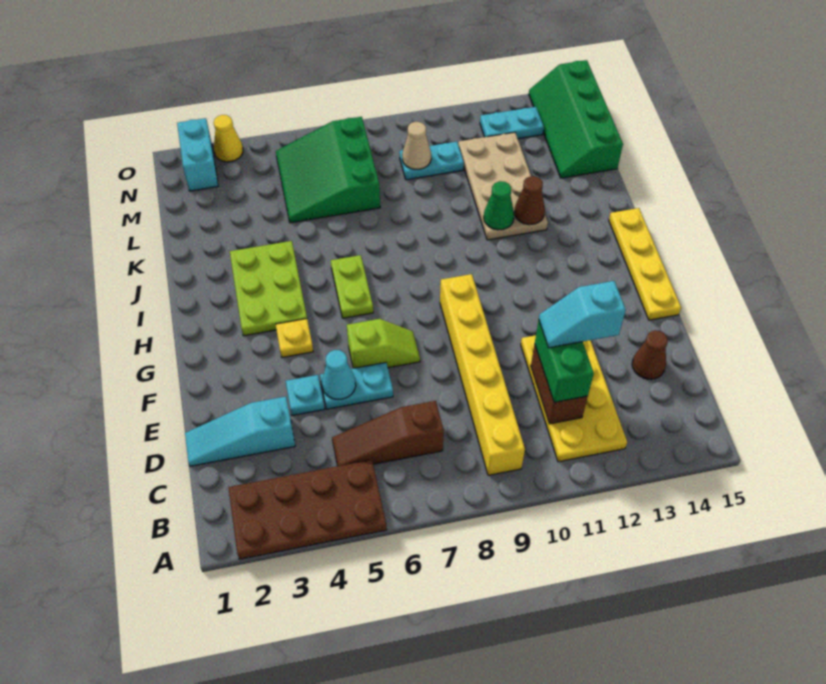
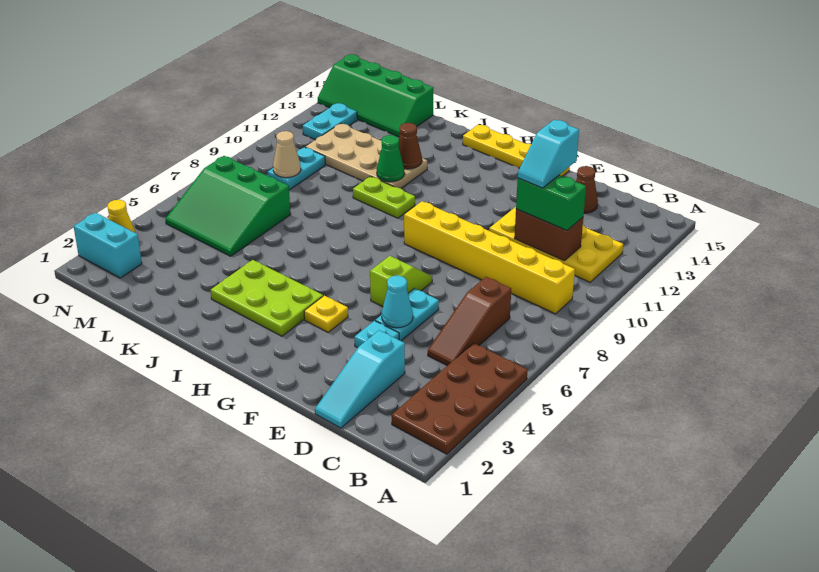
lime 1x2 plate [331,255,373,318] -> lime 1x2 plate moved to [353,176,415,218]

